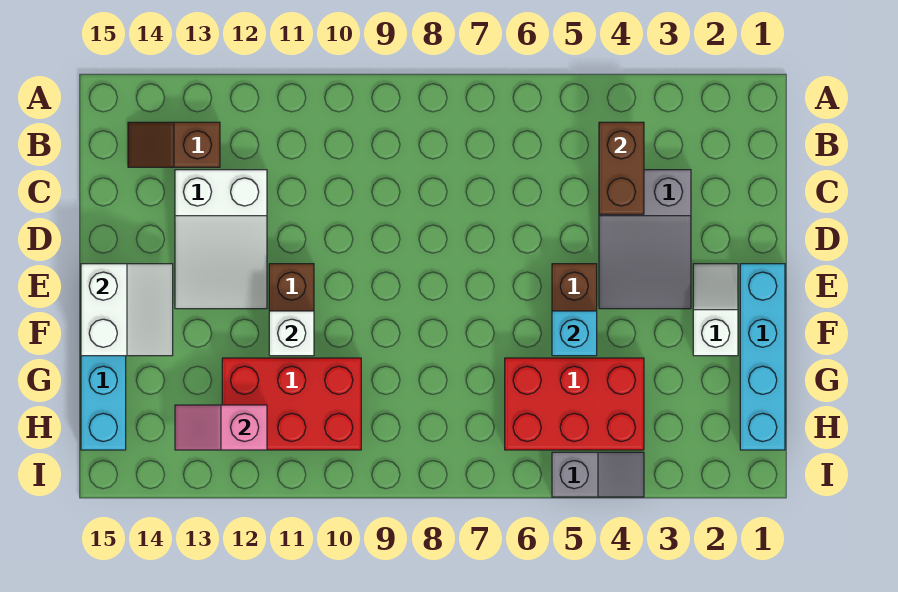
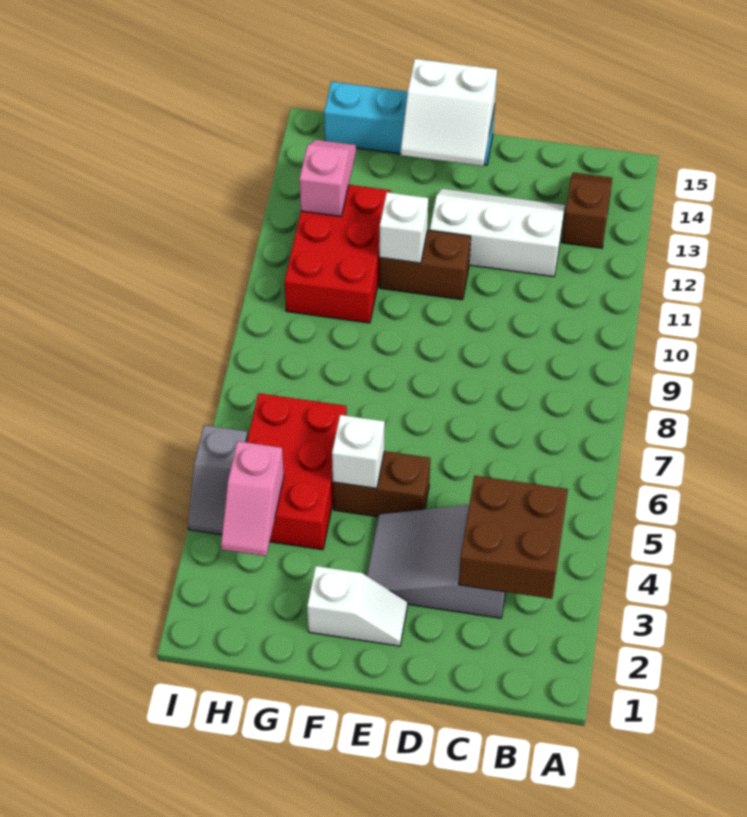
brown 1x2 brick [599,122,644,214] -> brown 2x2 brick [459,476,568,599]
white 2x3 slope [175,170,267,309] -> white 2x3 slope turned to [430,189,565,277]
cyan 1x4 brick [740,264,785,450] -> none
cyan 1x1 brick [552,311,597,356] -> white 1x1 brick [332,415,385,488]
none -> pink 1x2 slope [221,441,284,556]

